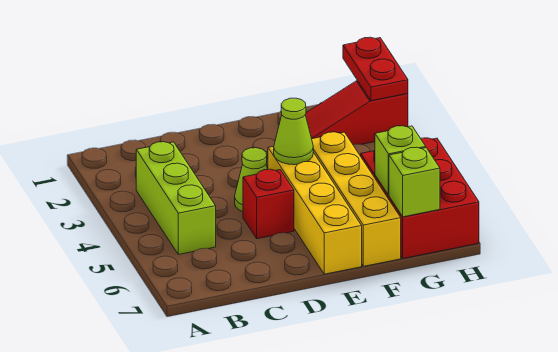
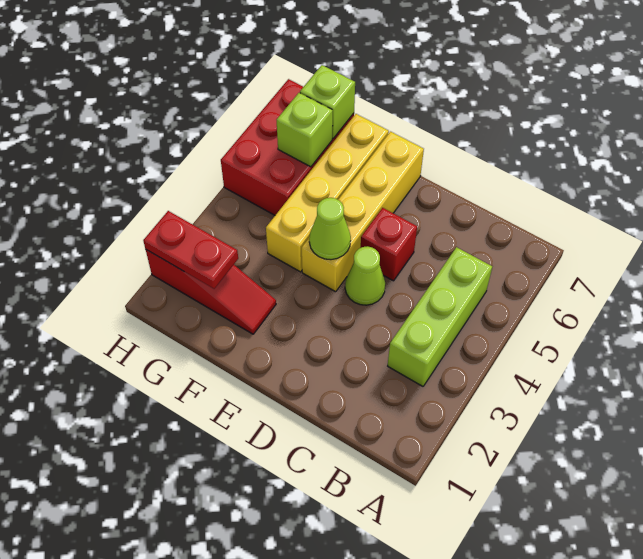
red 1x2 plate [343,37,408,101] -> red 1x2 plate turned to [143,211,238,289]

